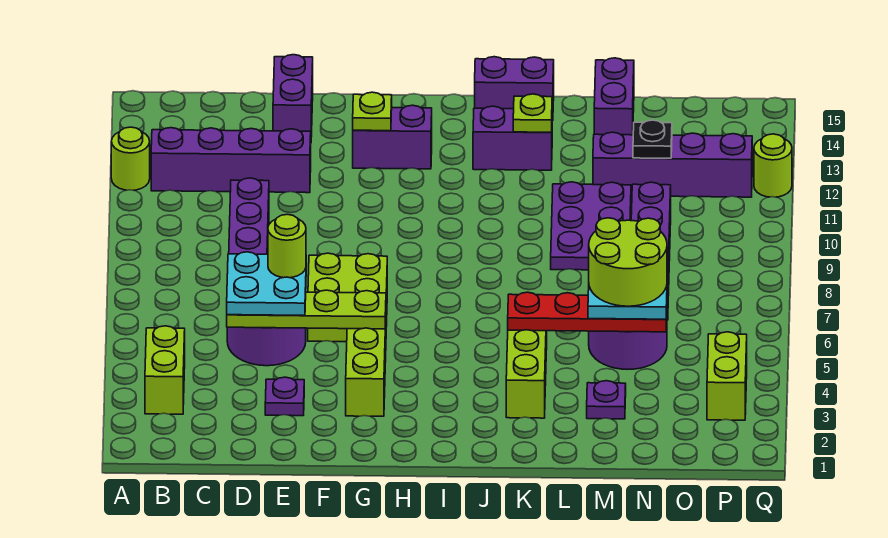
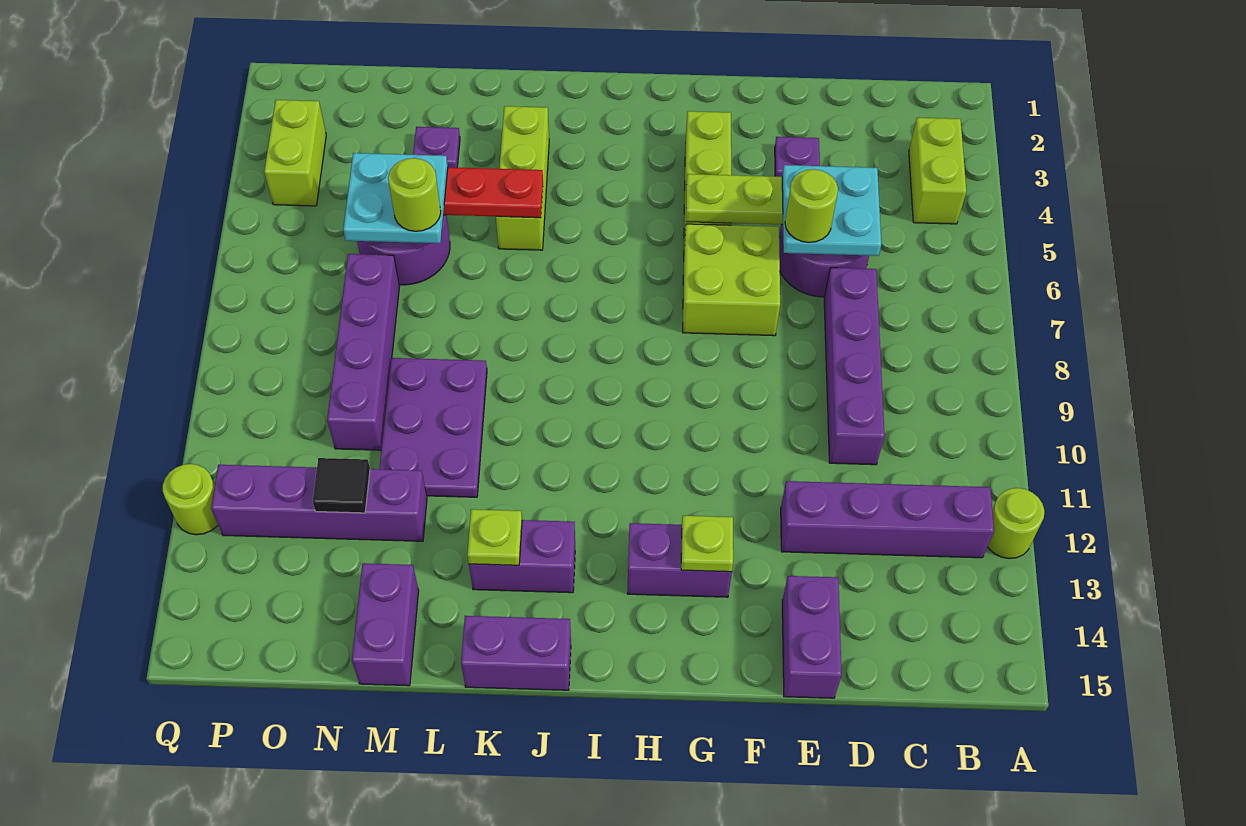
lime 2x2 round brick [589,218,667,306] -> lime 1x1 round brick [388,158,441,231]
black 1x1 plate [633,120,672,158] -> black 1x1 tile [313,458,370,513]

